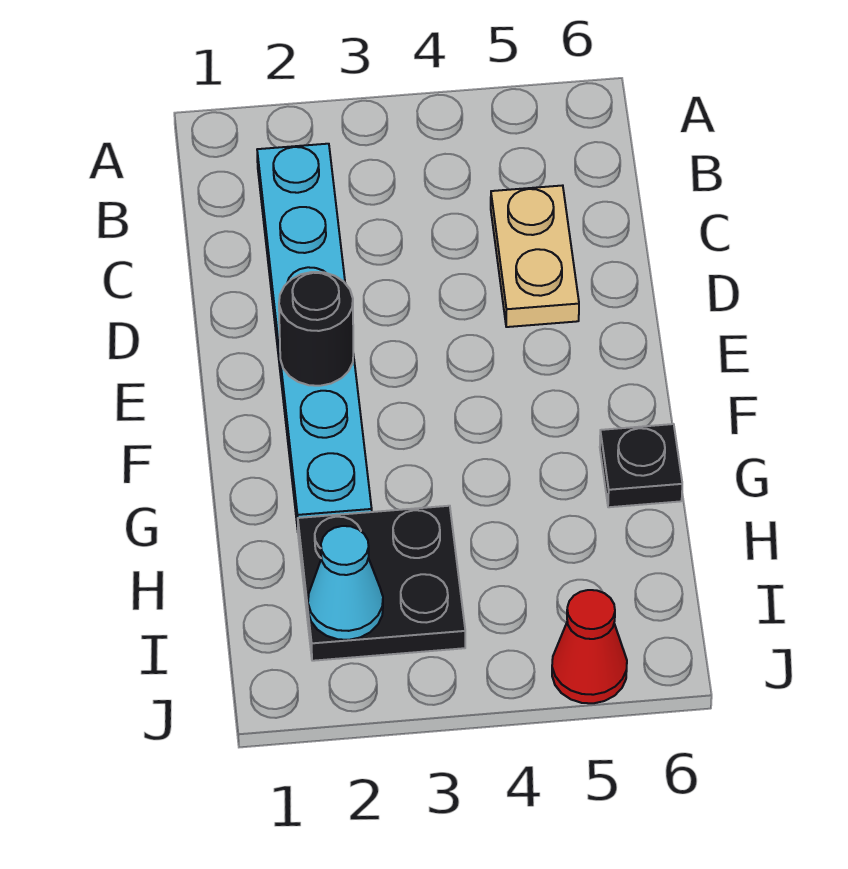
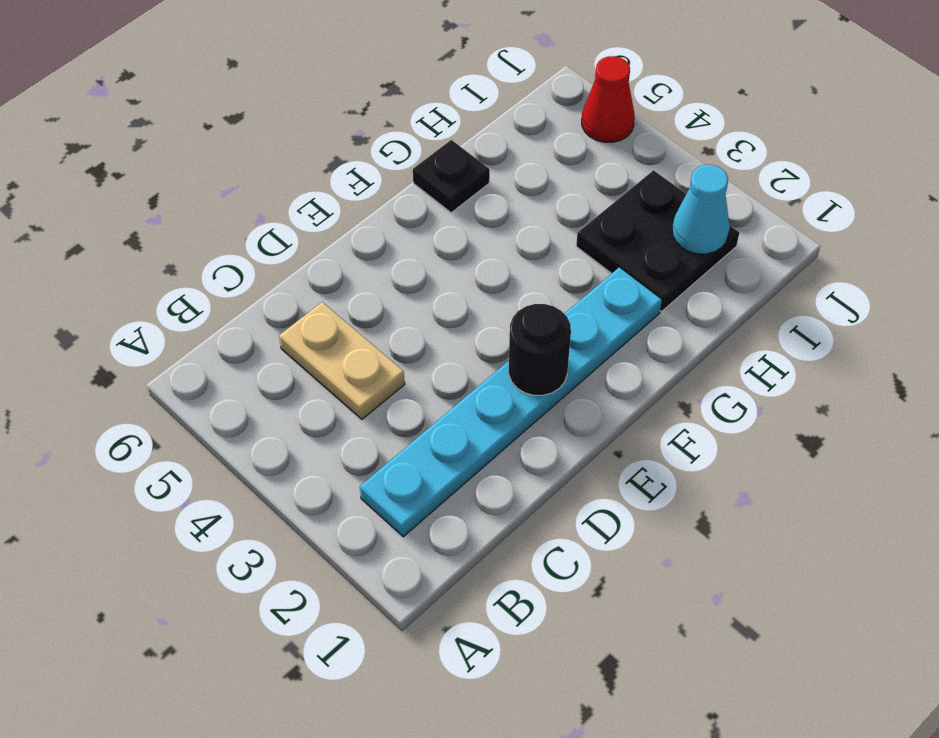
tan 1x2 plate [491,185,579,327] -> tan 1x2 plate turned to [279,302,405,419]

